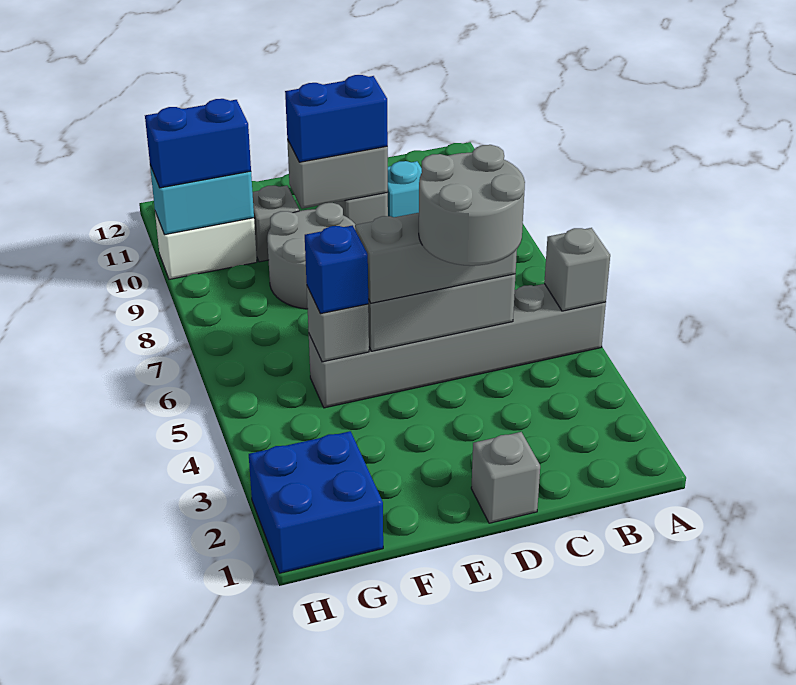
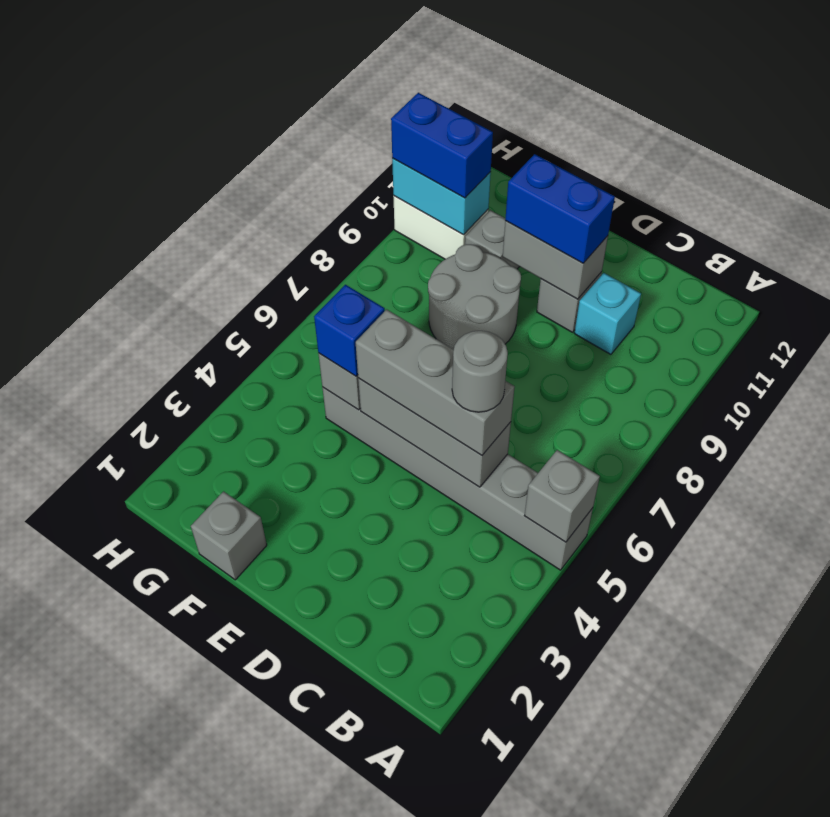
grey 2x2 round brick [419,145,525,266] -> grey 1x1 round brick [452,331,508,412]
grey 1x1 brick [471,432,540,523] -> grey 1x1 brick moved to [191,491,267,580]
blue 2x2 brick [249,431,383,573] -> none

